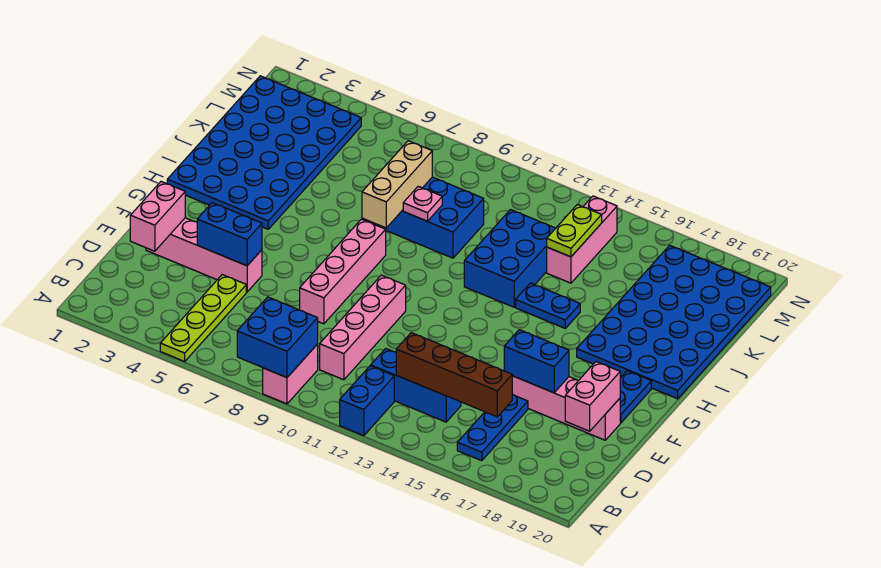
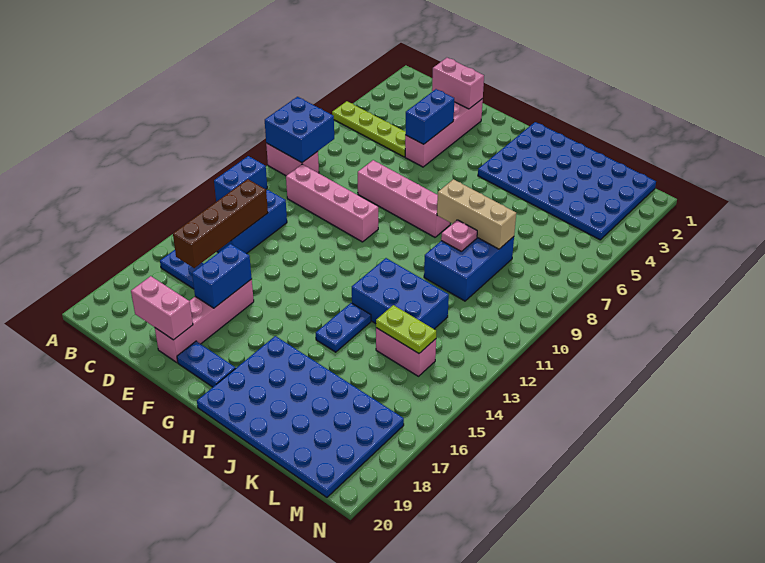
blue 1x2 brick [340,366,394,436] -> blue 1x2 brick turned to [214,156,267,202]
pink 1x3 brick [547,196,617,283] -> pink 1x2 brick [376,328,436,376]

